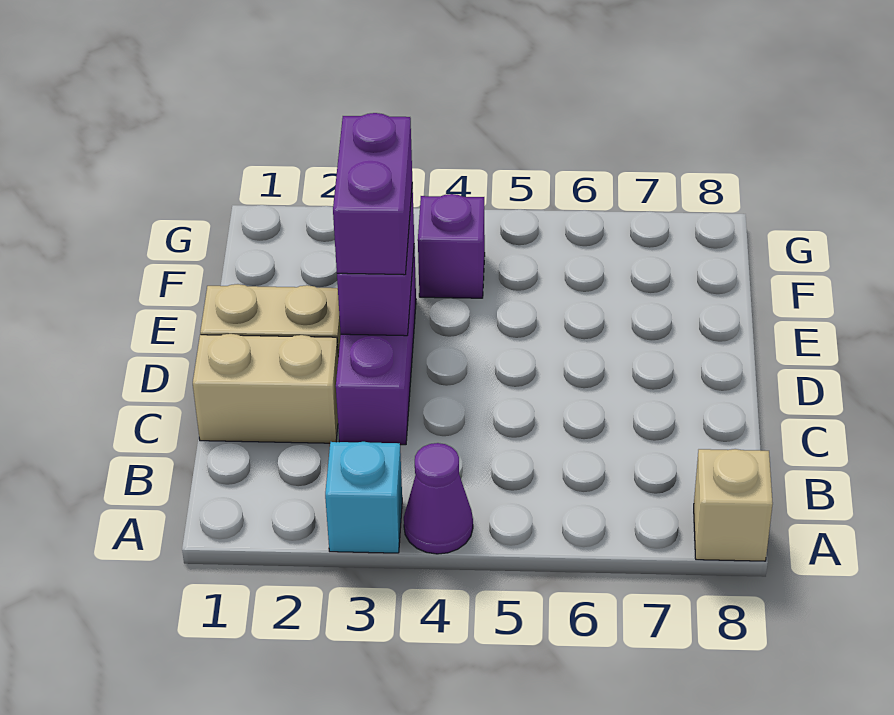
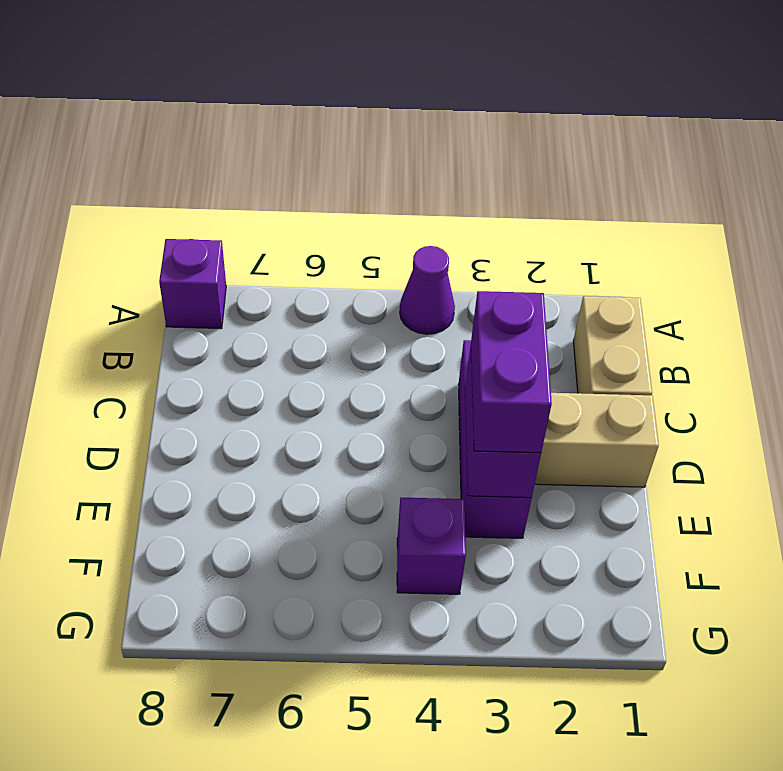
cyan 1x1 brick [325,442,402,553] -> none
tan 1x1 brick [694,449,773,561] -> purple 1x1 brick [159,239,226,329]
tan 1x2 brick [193,334,338,443] -> tan 1x2 brick turned to [573,296,652,395]

